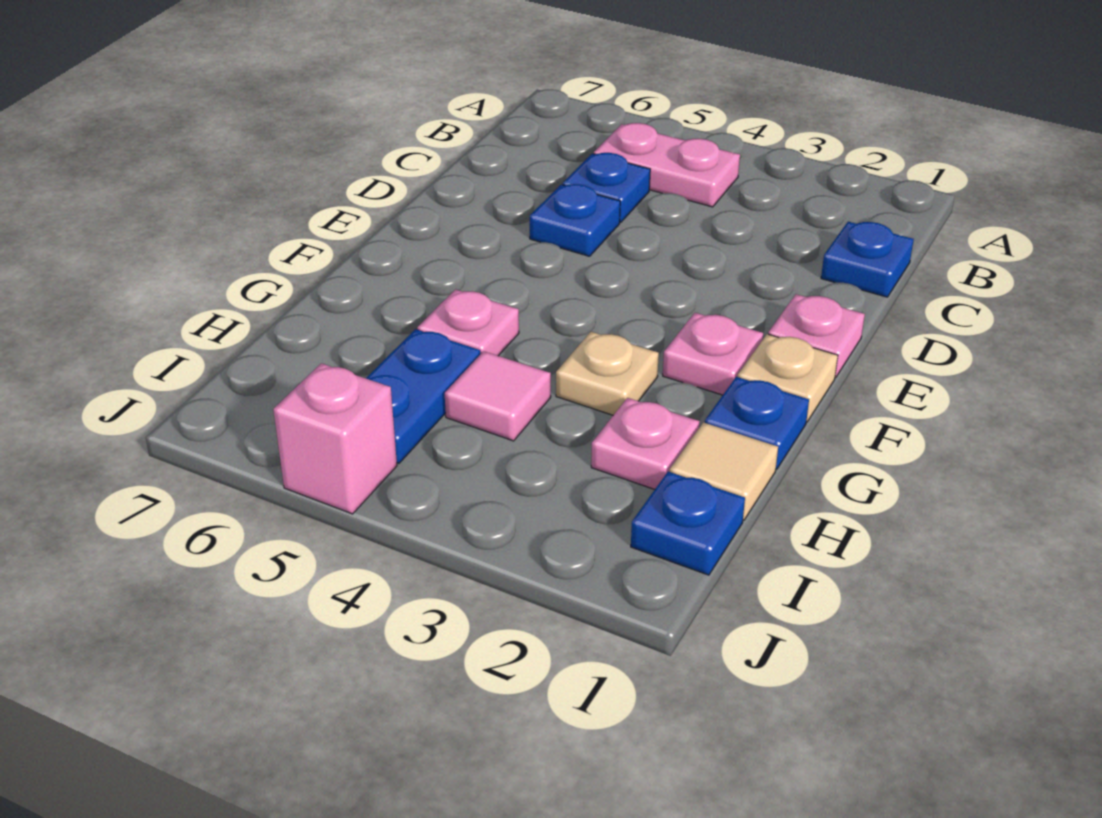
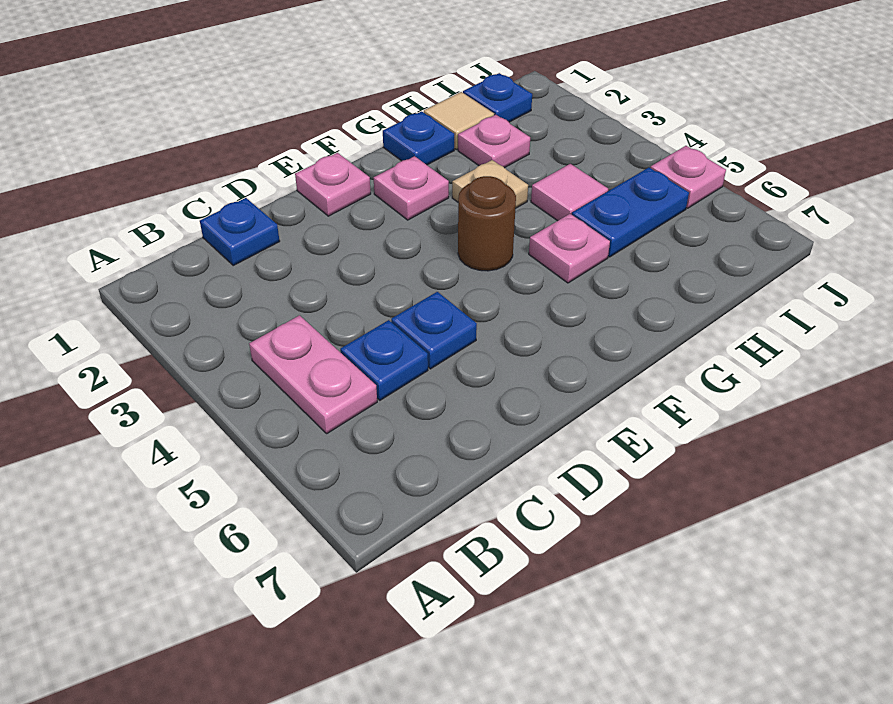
tan 1x1 plate [738,334,838,422] -> none
none -> brown 1x1 round brick [458,176,516,271]
pink 1x1 brick [273,363,397,514] -> pink 1x1 plate [651,146,726,208]

